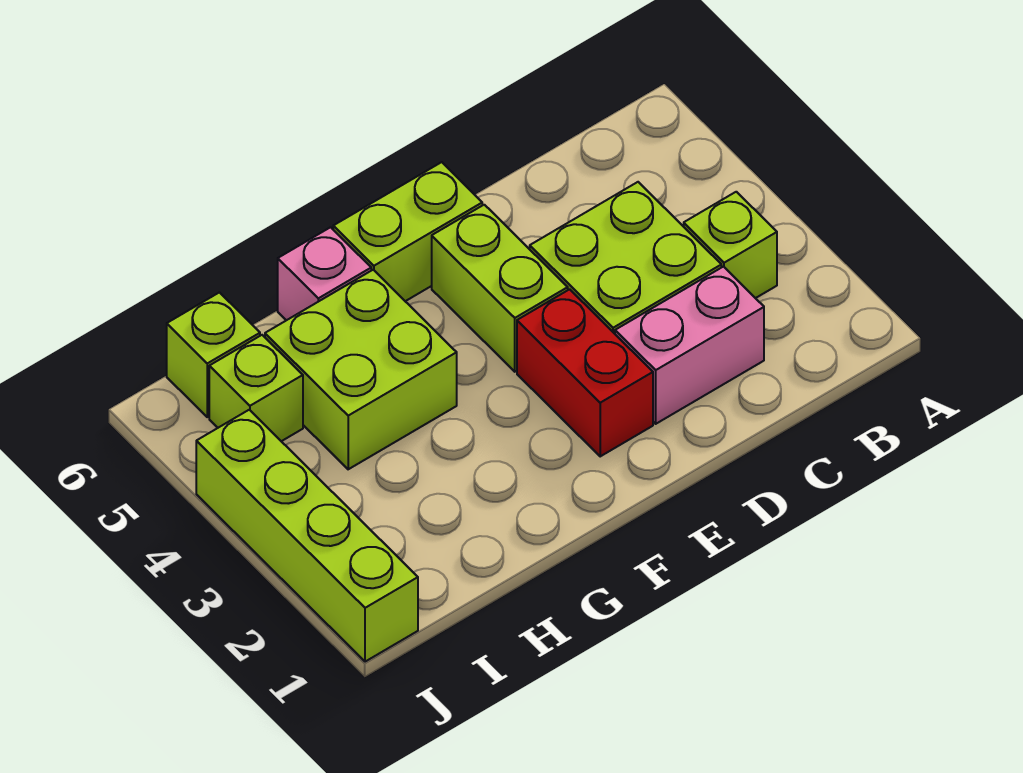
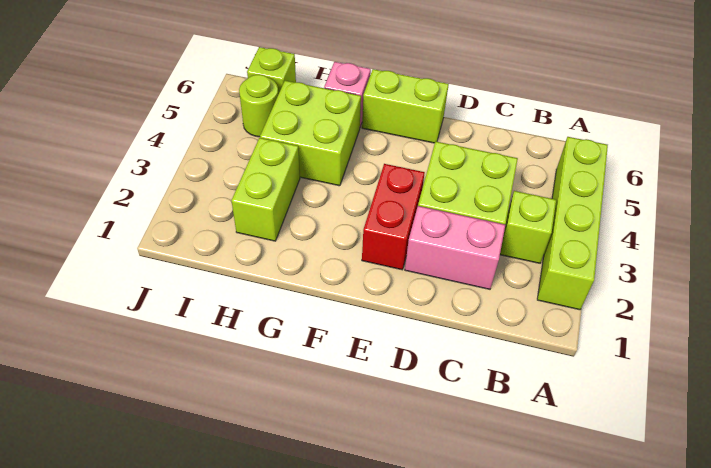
lime 1x2 brick [432,205,568,372] -> lime 1x2 brick moved to [231,138,300,241]
lime 1x1 brick [209,335,303,441] -> lime 1x1 round brick [239,75,278,137]
lime 1x4 brick [196,410,418,662] -> lime 1x4 brick moved to [537,137,608,310]

